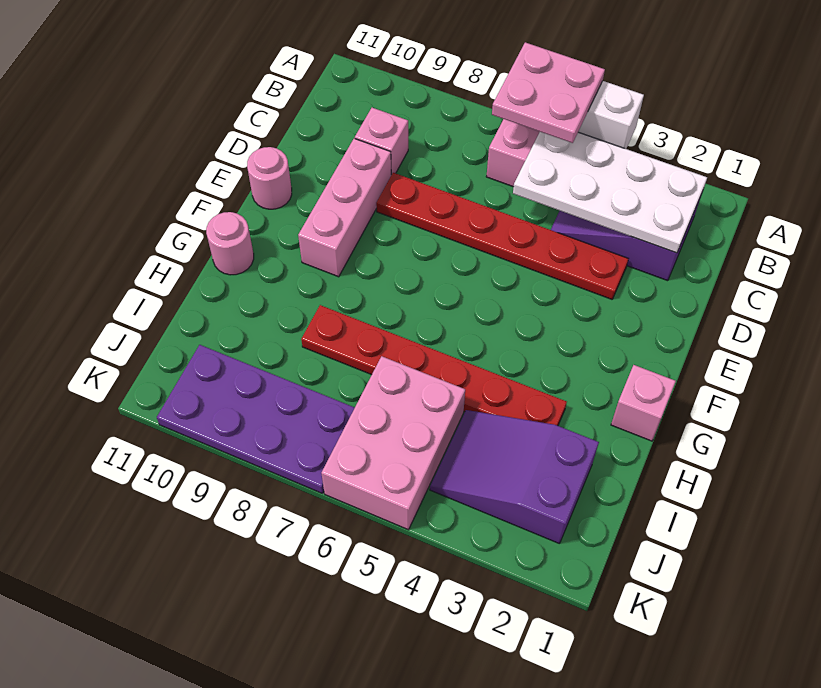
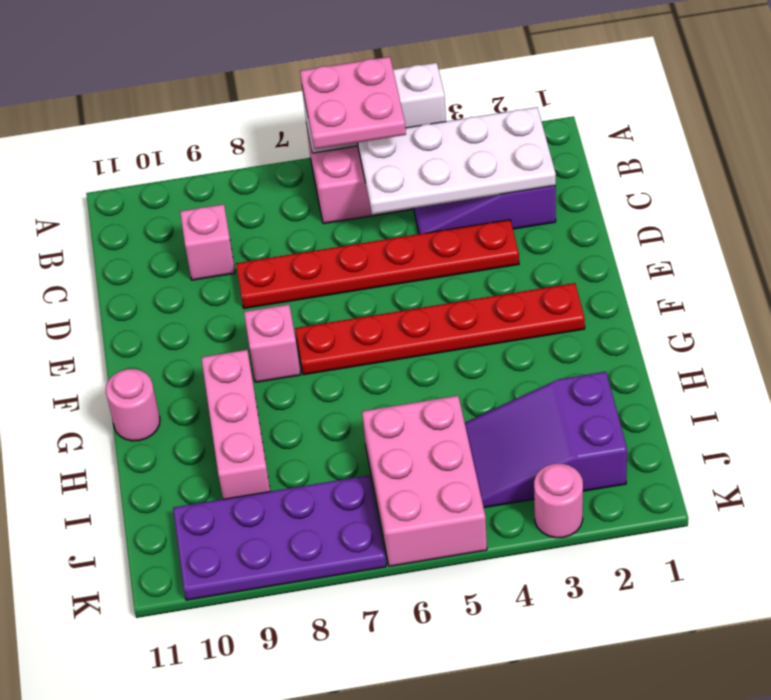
pink 1x3 brick [298,138,391,277] -> pink 1x3 brick moved to [201,350,270,499]
pink 1x1 round brick [247,147,292,209] -> pink 1x1 round brick moved to [534,464,583,538]
pink 1x1 brick [611,365,676,441] -> pink 1x1 brick moved to [244,304,301,382]
red 1x6 plate [301,305,567,426] -> red 1x6 plate moved to [295,283,585,375]

